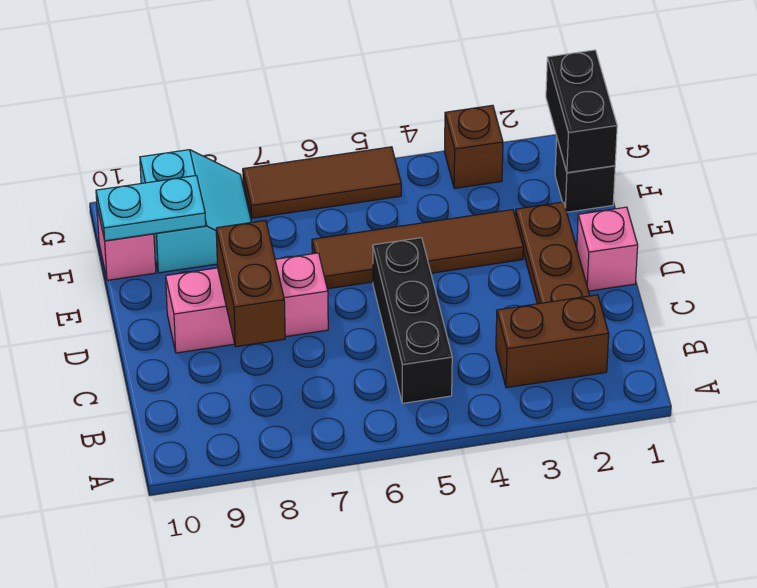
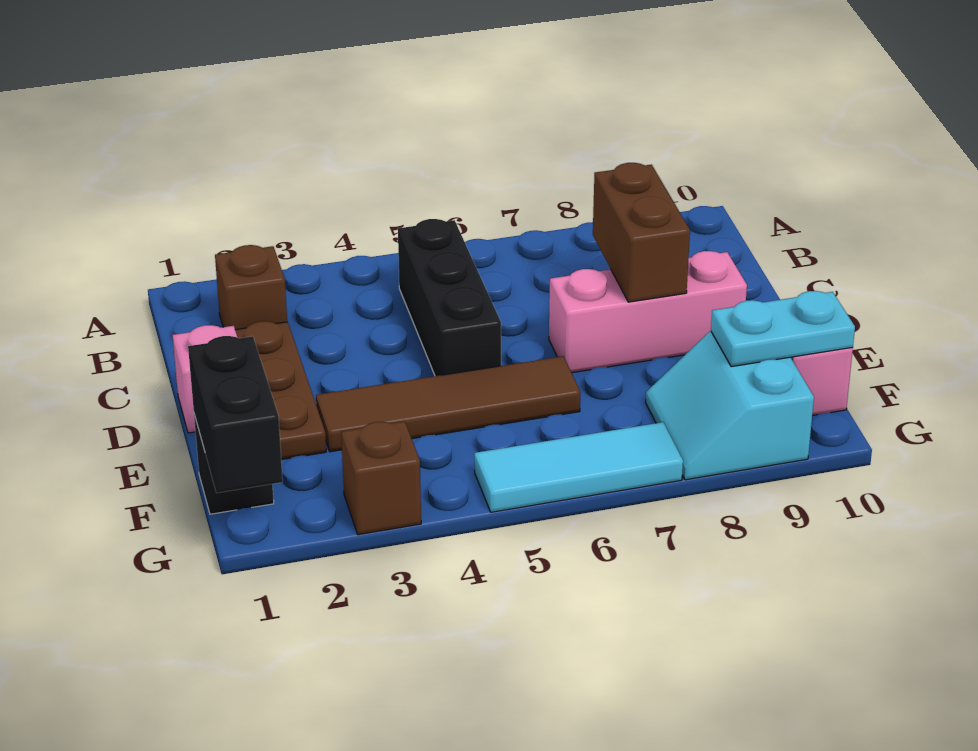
brown 1x2 brick [496,295,609,388] -> brown 1x1 brick [215,245,287,330]
brown 1x3 tile [243,147,401,218] -> cyan 1x3 tile [474,422,683,512]

